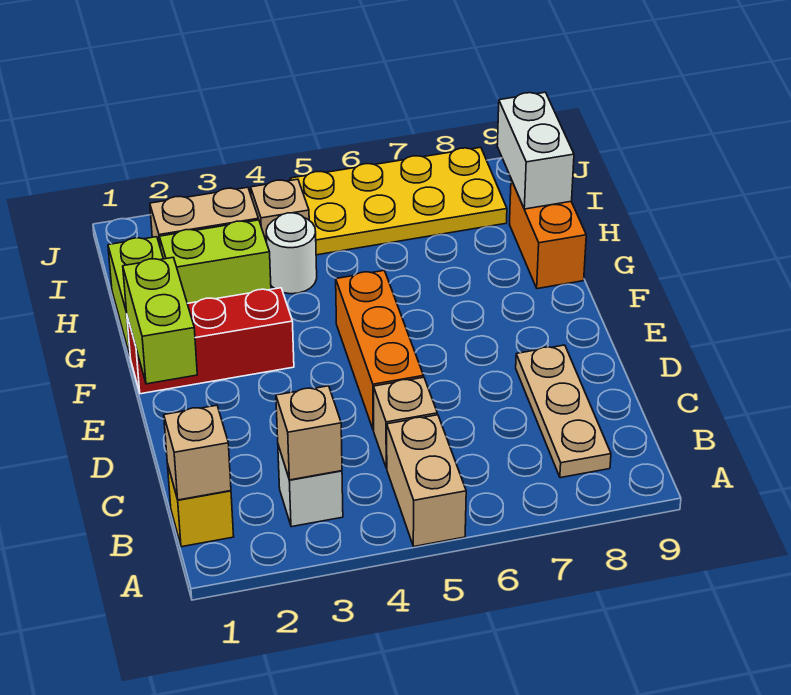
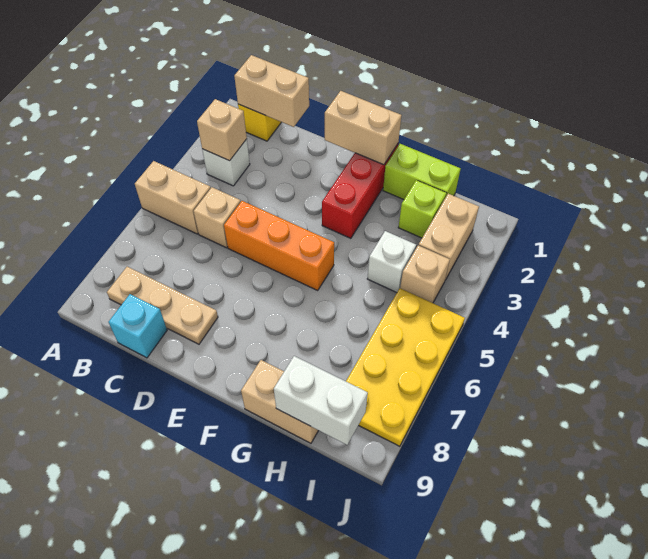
tan 1x1 brick [164,405,231,500] -> tan 1x2 brick [234,55,309,127]
none -> cyan 1x1 brick [109,294,167,358]
lime 1x2 brick [123,258,197,384] -> tan 1x2 brick [325,91,402,165]
orange 1x2 brick [509,180,586,289] -> tan 1x2 brick [241,360,319,443]
lime 1x2 brick [160,220,271,303] -> lime 1x1 brick [398,180,446,238]
white 1x1 round brick [266,213,317,294] -> white 1x1 brick [367,231,416,293]

